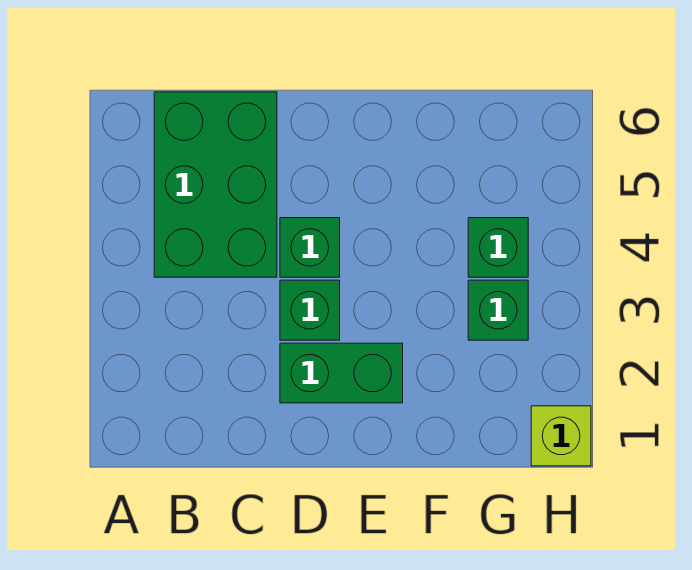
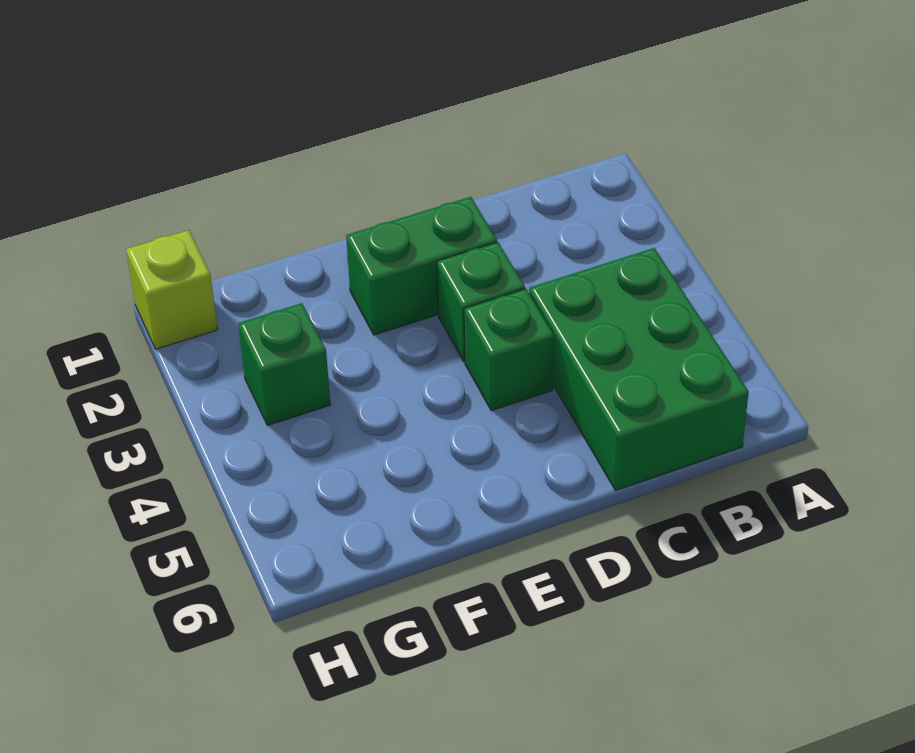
green 1x1 brick [468,218,528,277] -> none

